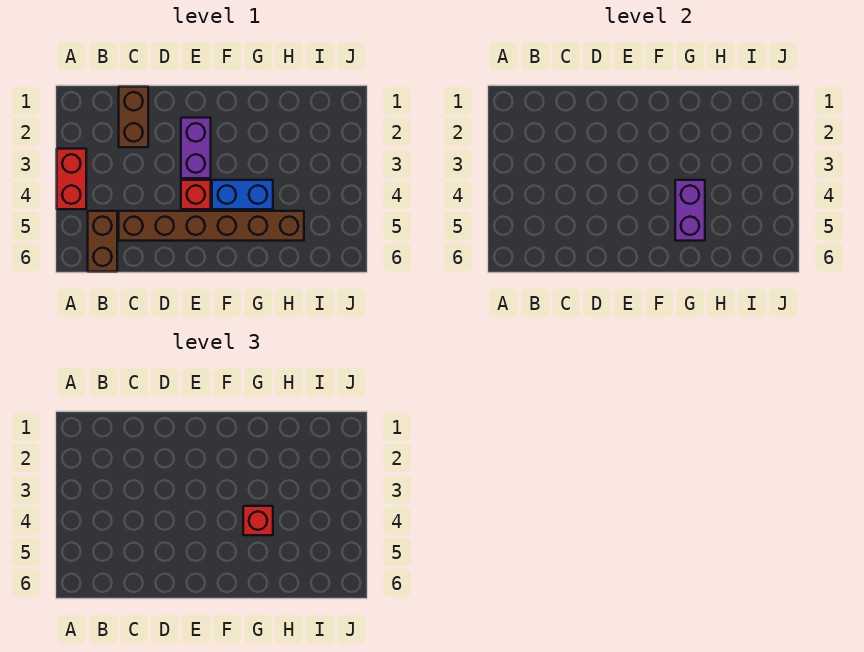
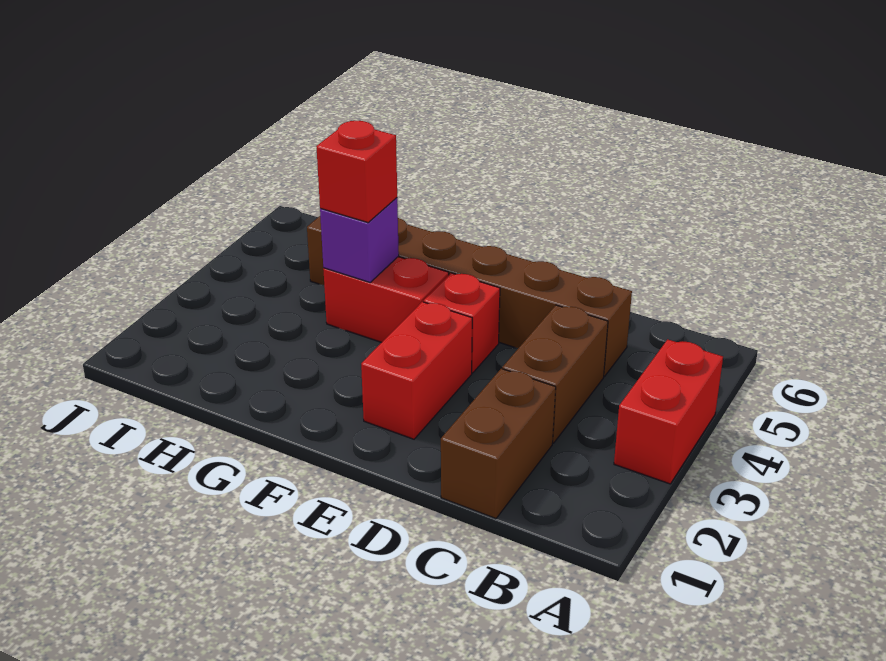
brown 1x2 brick [88,211,117,272] -> brown 1x2 brick moved to [502,305,608,443]
purple 1x2 brick [181,118,211,178] -> red 1x2 brick [361,302,472,439]
blue 1x2 brick [212,180,273,209] -> red 1x2 brick [323,257,449,342]
purple 1x2 brick [675,180,705,241] -> purple 1x1 brick [320,198,399,282]

